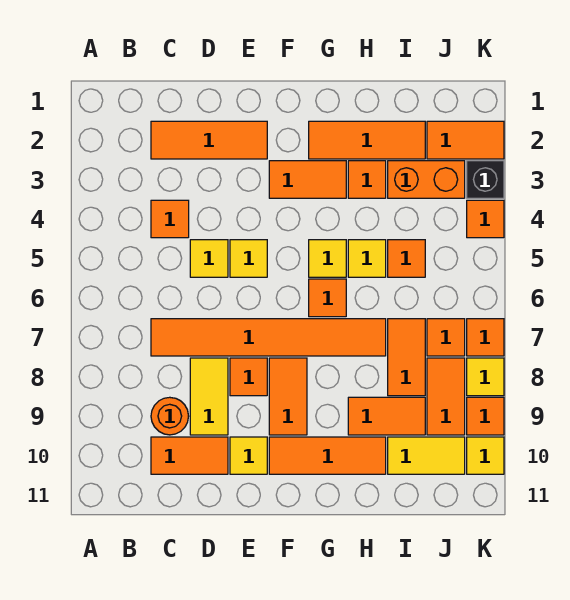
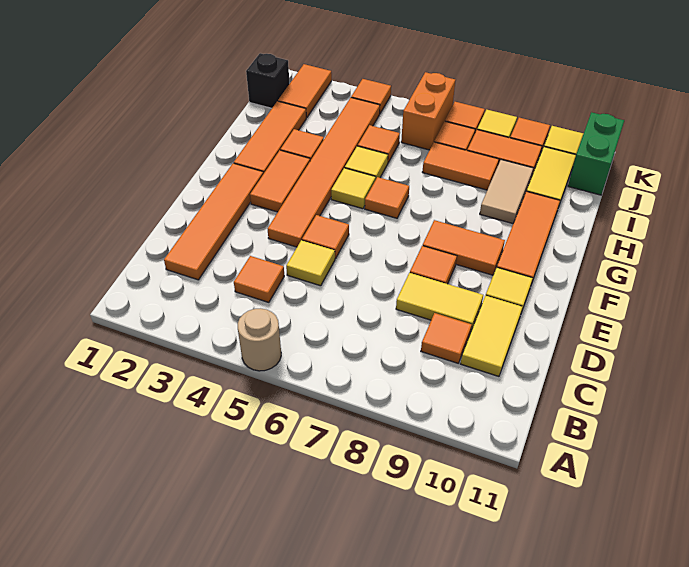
none -> tan 1x1 round brick [238,308,281,371]
orange 1x3 tile [151,121,267,159] -> orange 1x4 tile [164,163,263,280]
orange 1x6 tile [151,319,386,356] -> orange 1x6 tile moved to [268,98,380,247]
orange 1x1 round brick [151,397,189,435] -> orange 1x1 tile [421,313,472,363]
orange 1x2 tile [151,437,228,474] -> yellow 1x2 tile [461,295,522,376]
yellow 1x1 tile [230,240,267,277] -> orange 1x1 tile [302,215,349,259]
orange 1x2 tile [348,397,425,435] -> tan 1x2 tile [480,160,533,223]
orange 1x2 brick [388,161,465,198] -> orange 1x2 brick moved to [401,72,456,150]
none -> green 1x2 brick [568,112,624,195]
black 1x1 brick [467,161,504,198] -> black 1x1 brick moved to [246,53,289,108]

